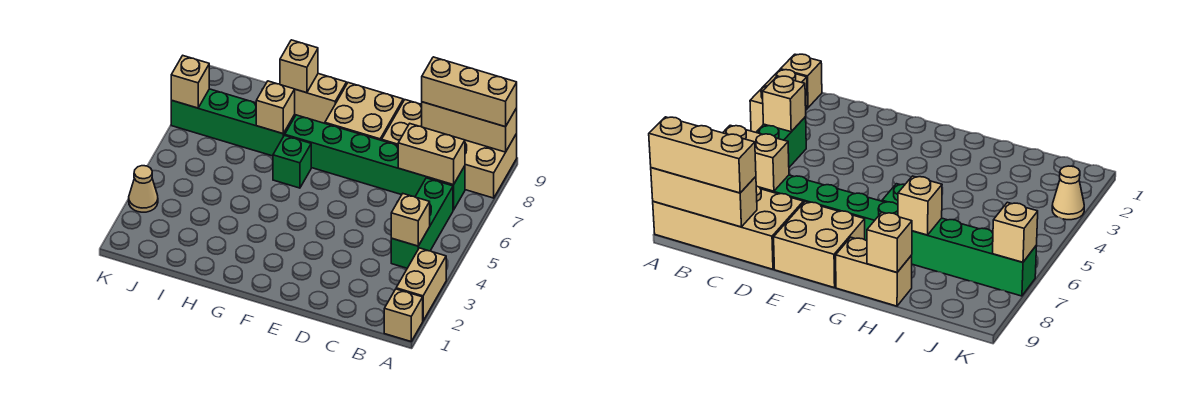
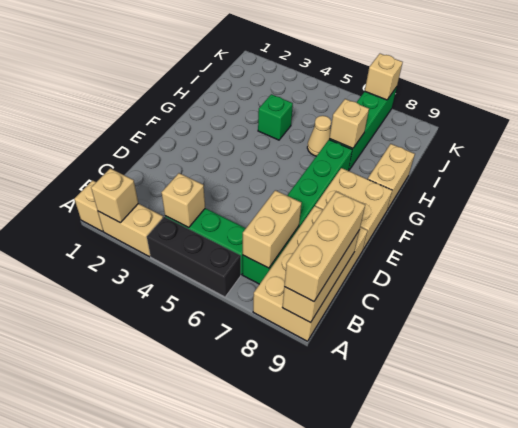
none -> black 1x3 brick [147,217,241,297]
green 1x1 brick [273,135,311,188] -> green 1x1 brick moved to [258,94,293,140]
tan 1x1 brick [280,40,318,93] -> tan 1x1 brick moved to [91,168,138,223]
tan 1x1 cone [129,166,158,212] -> tan 1x1 cone moved to [307,116,331,156]

